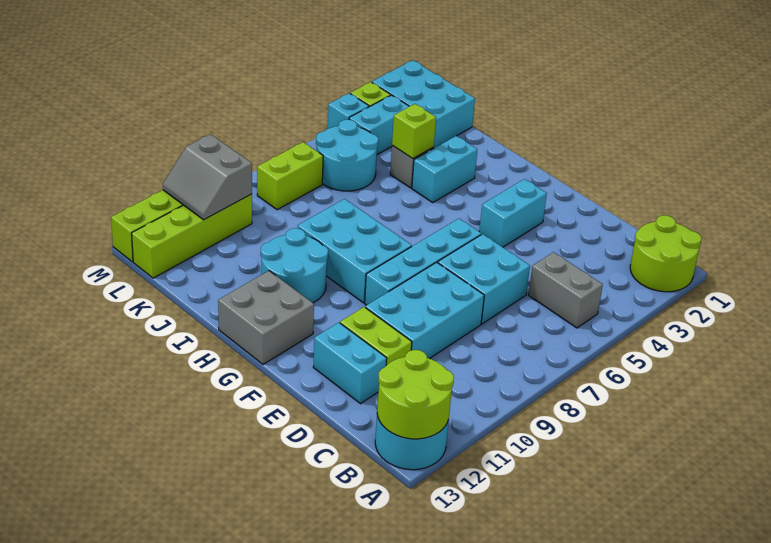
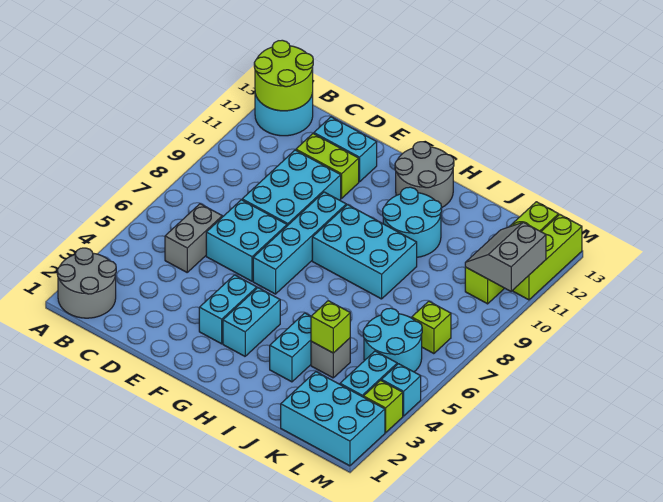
lime 2x2 round brick [630,215,701,292] -> grey 2x2 round brick [57,248,116,318]
grey 1x2 brick [529,252,603,328] -> grey 1x2 brick turned to [165,204,222,272]
none -> cyan 1x2 brick [223,288,280,356]
grey 2x2 brick [218,271,314,364] -> grey 2x2 round brick [395,142,454,207]
lime 1x2 brick [257,142,323,210] -> lime 1x1 brick [412,301,451,354]
grey 2x2 slope [163,134,252,220] -> grey 2x2 slope turned to [465,222,546,291]

